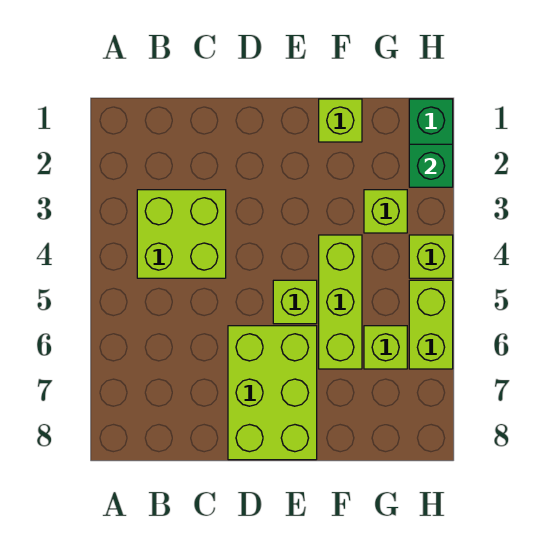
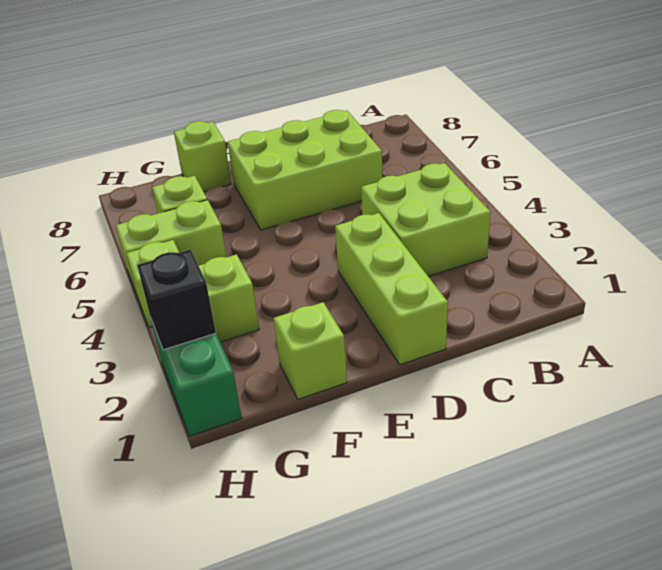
lime 2x3 brick [228,326,317,460] -> lime 2x3 brick turned to [228,110,383,230]
lime 1x1 brick [273,280,317,324] -> lime 1x1 brick moved to [174,121,231,192]
lime 1x3 brick [319,235,362,369] -> lime 1x3 brick moved to [335,213,448,365]
green 1x1 brick [409,144,453,187] -> black 1x1 brick [137,249,216,350]
lime 1x2 brick [409,280,453,369] -> lime 1x2 brick turned to [116,200,226,294]

